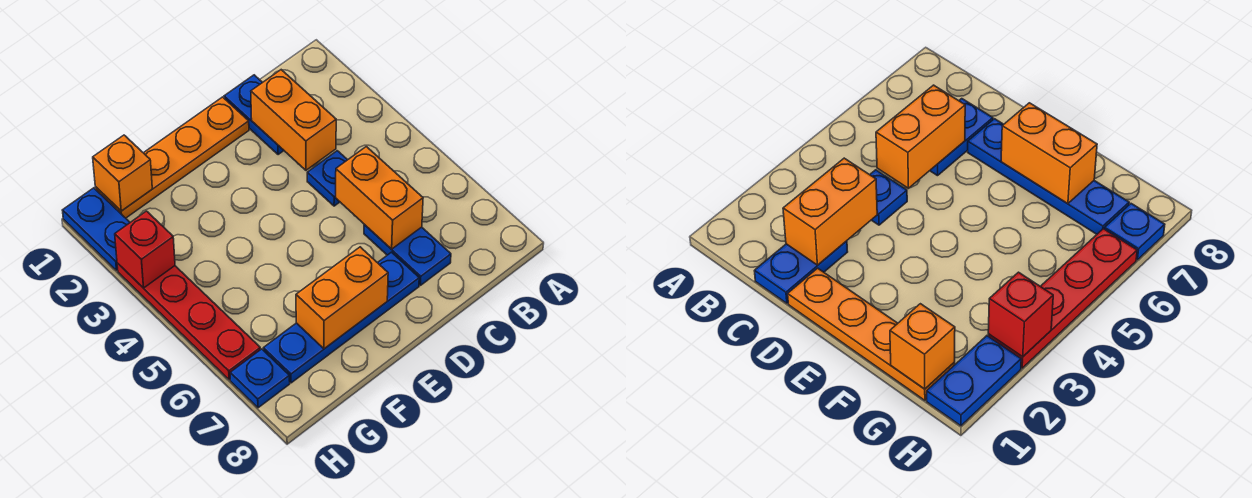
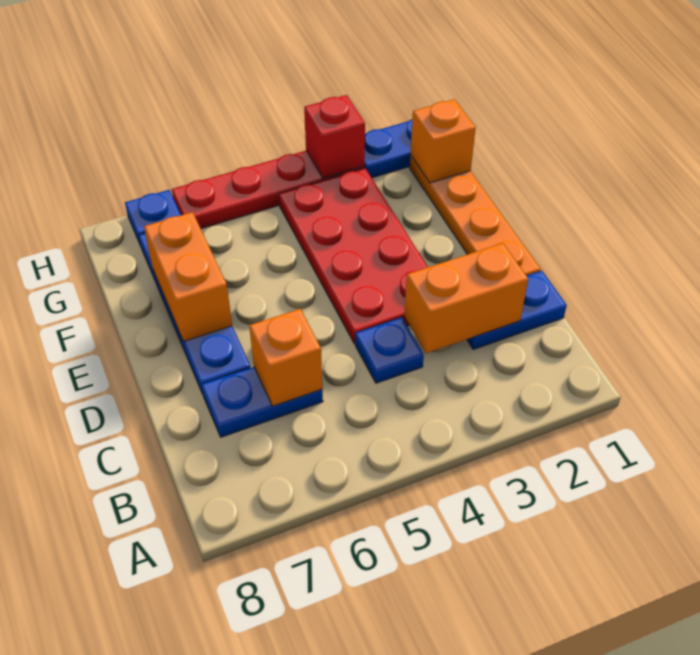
orange 1x2 brick [336,147,423,249] -> orange 1x1 brick [249,309,322,406]
none -> red 2x4 plate [279,168,428,344]

